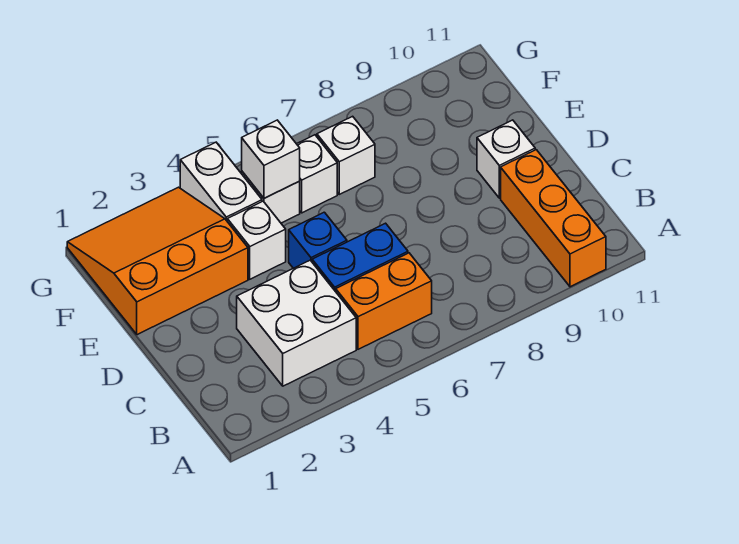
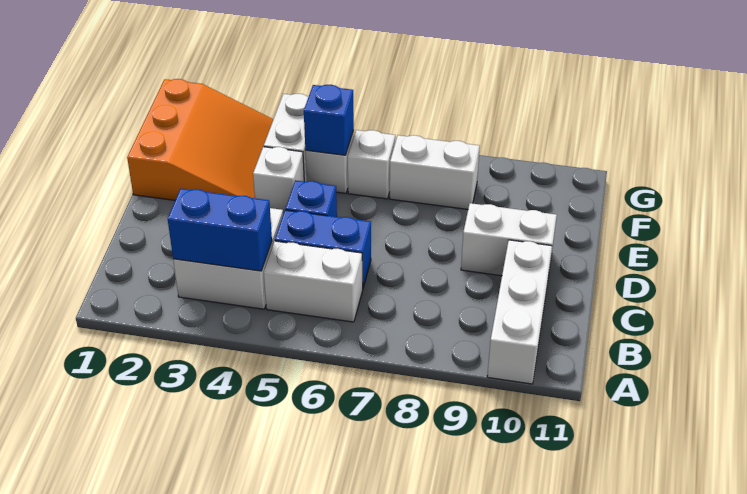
orange 1x3 brick [501,150,606,287] -> white 1x3 brick [487,240,552,384]
none -> blue 1x2 brick [168,189,272,271]
orange 1x2 brick [336,253,432,349] -> white 1x2 brick [264,241,363,322]
white 1x1 brick [477,120,535,198] -> white 1x2 brick [461,203,557,276]
orange 3x3 slope [67,187,248,335] -> orange 3x3 slope turned to [127,79,273,200]
white 1x1 brick [242,120,300,198] -> blue 1x1 brick [304,85,354,155]
white 1x1 brick [317,116,375,194] -> white 1x2 brick [390,135,480,209]

